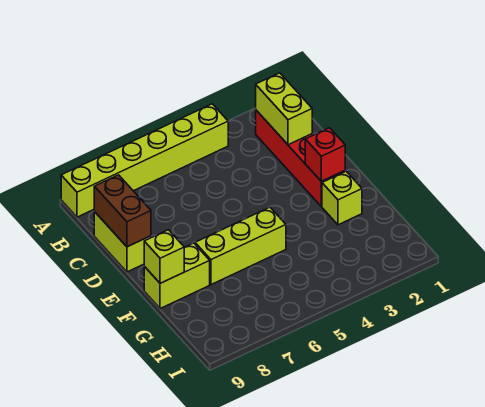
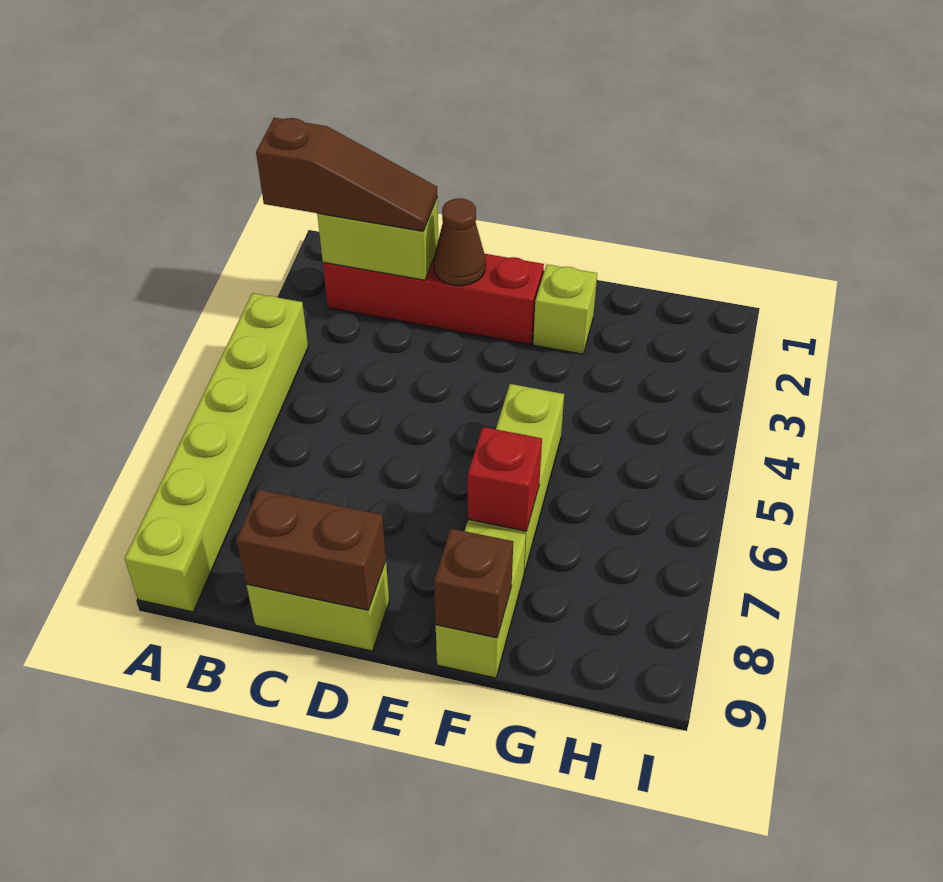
none -> brown 1x3 slope [256,118,437,231]
none -> brown 1x1 cone [434,198,486,286]
red 1x1 brick [305,128,345,181] -> red 1x1 brick moved to [468,427,542,531]
lime 1x1 brick [144,230,184,283] -> brown 1x1 brick [434,529,513,638]

